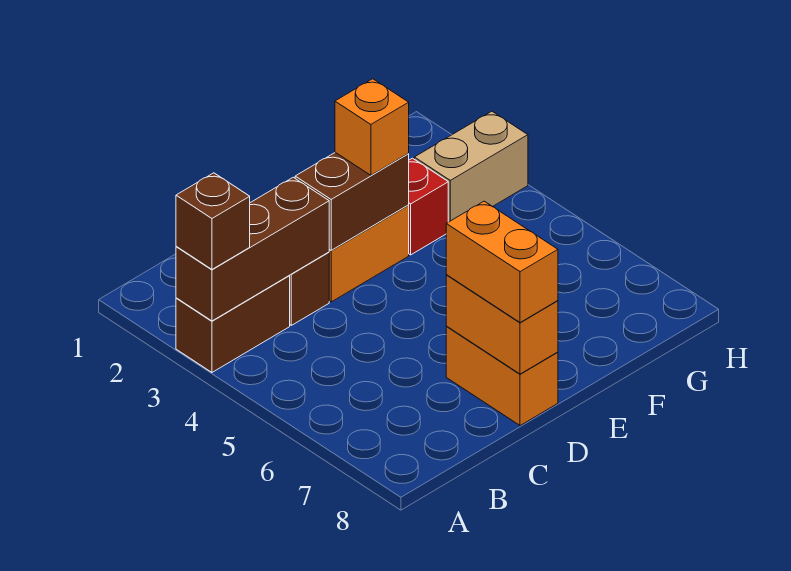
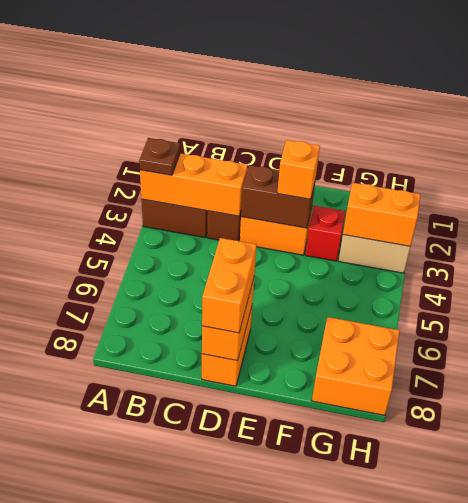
brown 1x3 brick [176,177,329,321] -> orange 1x3 brick [140,153,248,216]
brown 1x1 brick [176,173,250,269] -> brown 1x1 plate [139,138,180,175]
none -> orange 1x2 brick [343,183,421,246]
none -> orange 2x2 brick [312,317,399,415]

